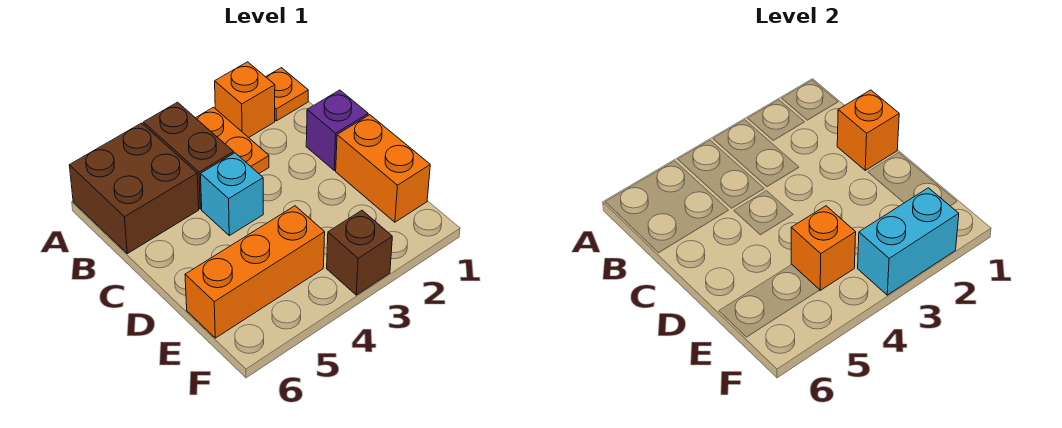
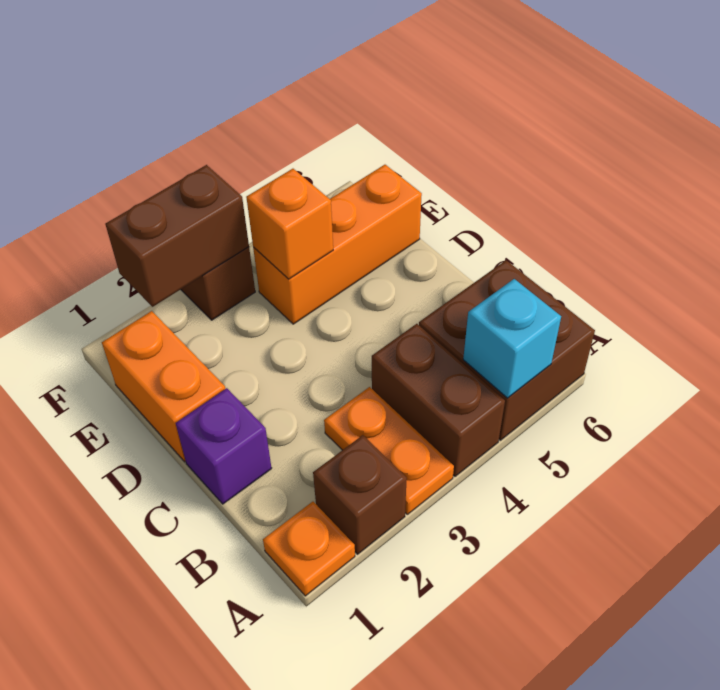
orange 1x1 brick [215,62,275,138] -> brown 1x1 brick [313,435,407,554]
orange 1x1 brick [837,90,899,170] -> none
cyan 1x1 brick [201,153,263,236] -> cyan 1x1 brick moved to [463,279,561,398]
cyan 1x2 brick [858,188,959,295] -> brown 1x2 brick [105,165,249,307]

